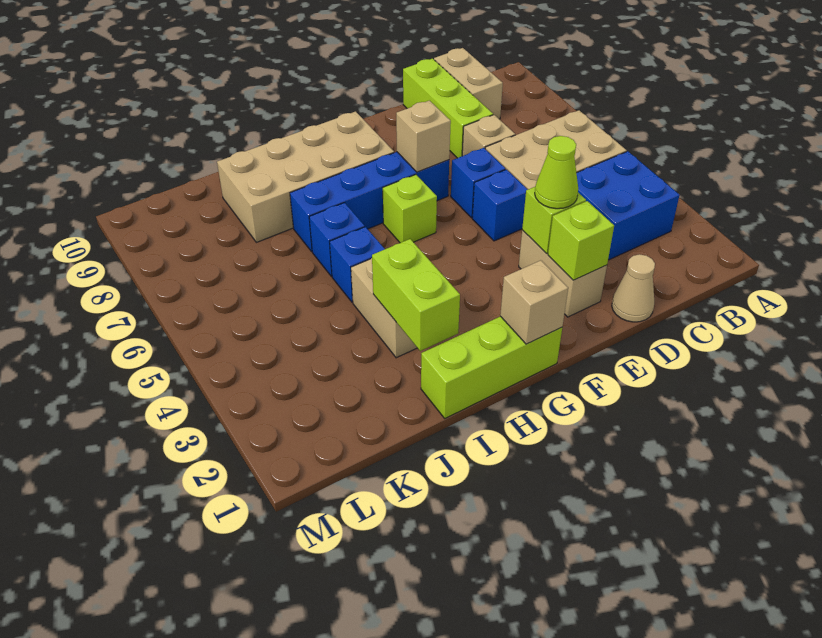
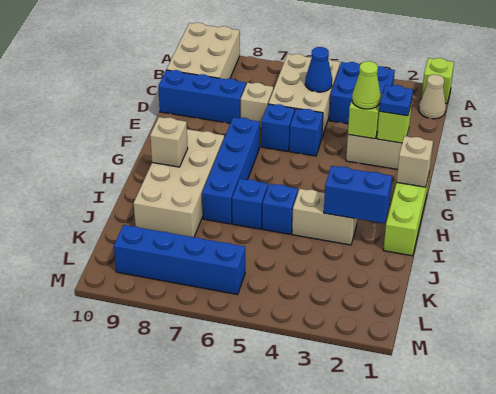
none -> blue 1x1 cone [305,47,332,92]
tan 1x2 brick [434,48,503,119] -> tan 2x3 brick [166,23,240,79]
tan 1x1 cone [612,254,655,322] -> tan 1x1 cone moved to [419,75,446,119]
lime 1x3 brick [403,59,493,158] -> blue 1x3 brick [158,70,246,123]
none -> blue 1x1 plate [379,85,413,116]
tan 1x1 brick [396,101,451,172] -> tan 1x1 brick moved to [150,117,188,167]
lime 1x1 brick [383,175,437,243] -> lime 1x1 brick moved to [421,58,454,104]
lime 1x2 brick [372,239,460,351] -> blue 1x2 brick [324,166,392,223]
none -> blue 1x4 brick [114,225,245,295]

